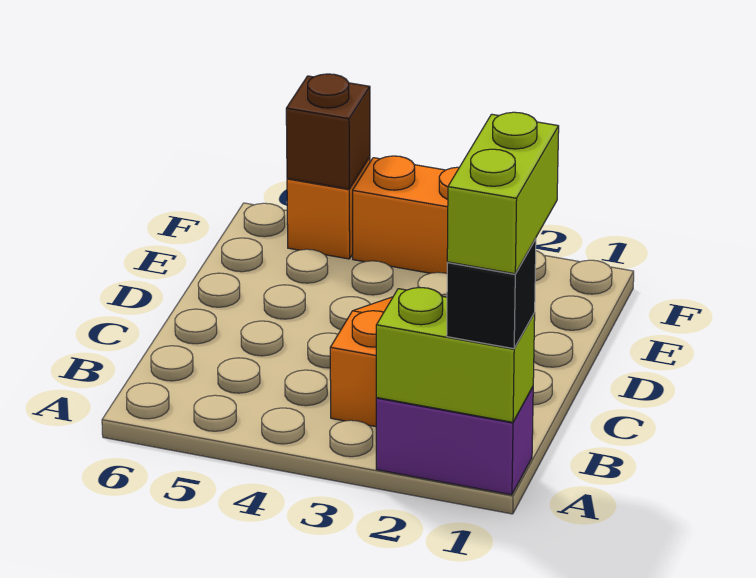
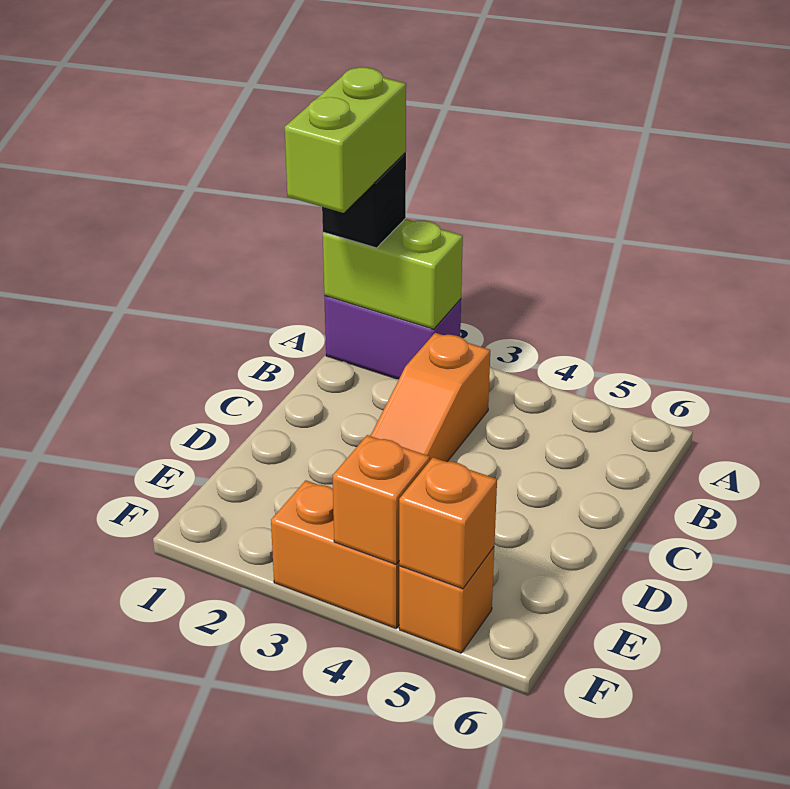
none -> orange 1x1 brick [333,435,430,564]
brown 1x1 brick [286,74,370,189] -> orange 1x1 brick [399,457,497,589]

